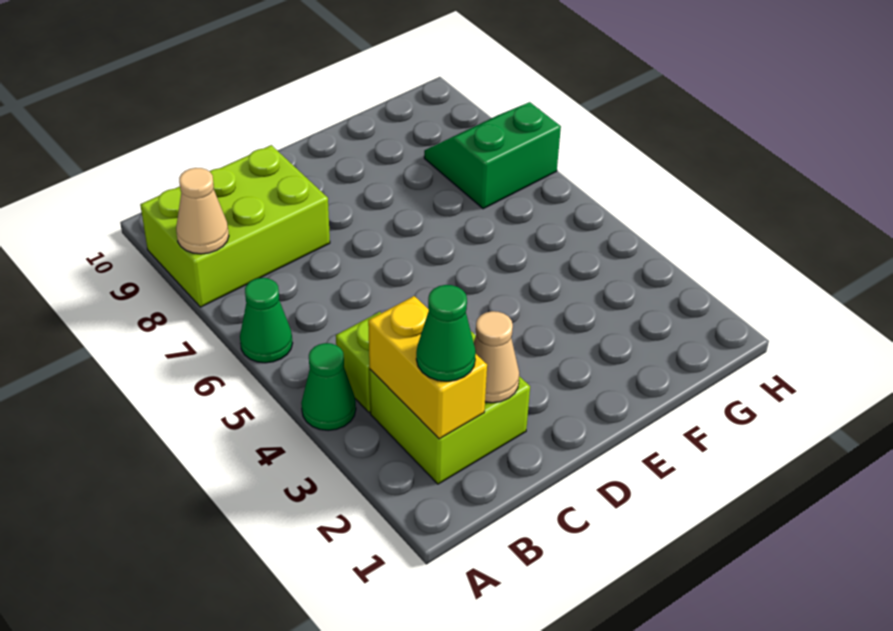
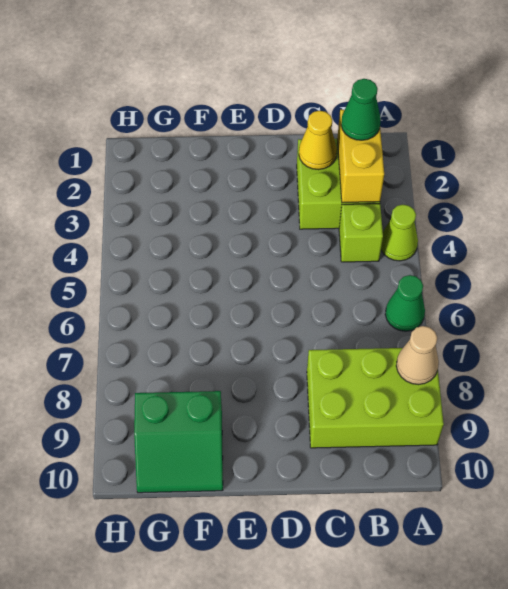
green 1x1 cone [301,343,356,431] -> lime 1x1 cone [381,205,418,261]
tan 1x1 cone [474,311,519,403] -> yellow 1x1 cone [299,111,337,170]
green 2x2 slope [424,102,561,209] -> green 2x2 slope moved to [134,391,223,493]

